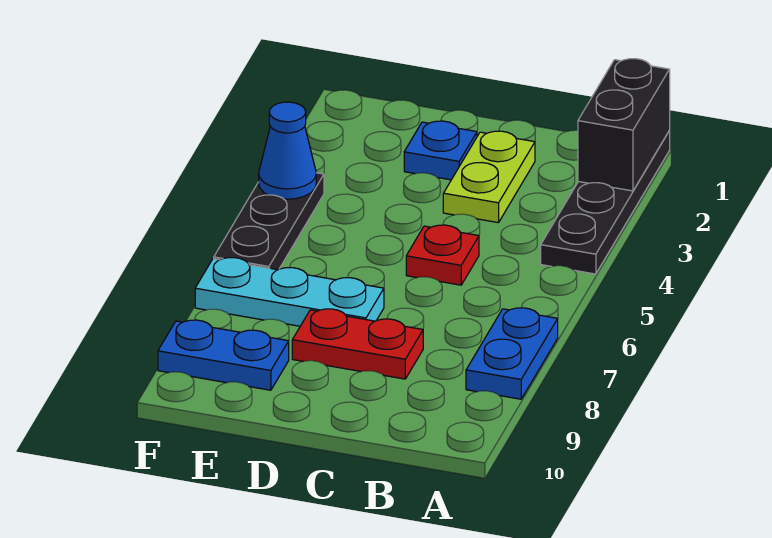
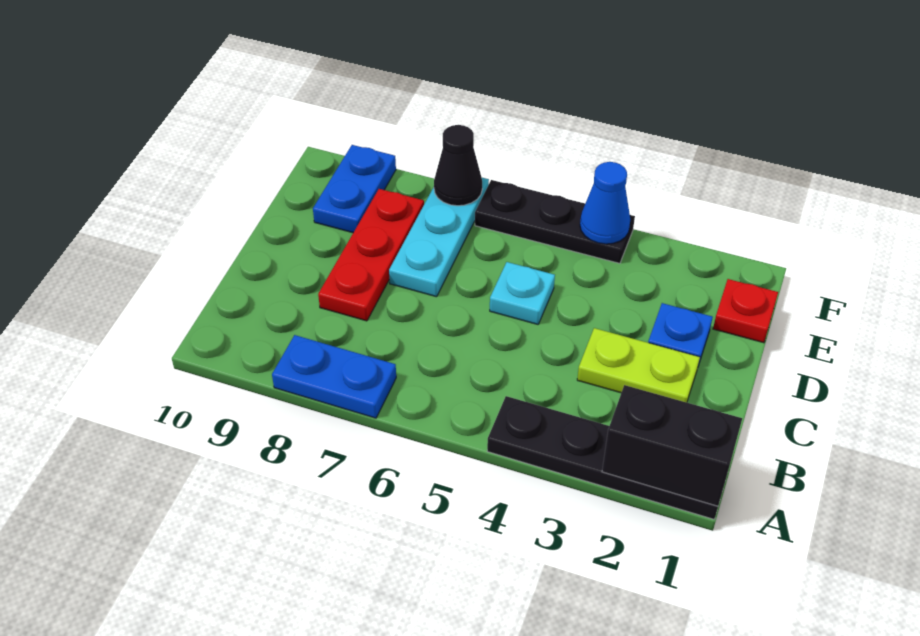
red 1x1 plate [406,225,479,285] -> red 1x1 plate moved to [713,279,778,343]
red 1x2 plate [292,309,423,379] -> red 1x3 plate [318,189,424,321]
none -> cyan 1x1 plate [490,262,555,324]
none -> black 1x1 cone [434,125,482,206]

